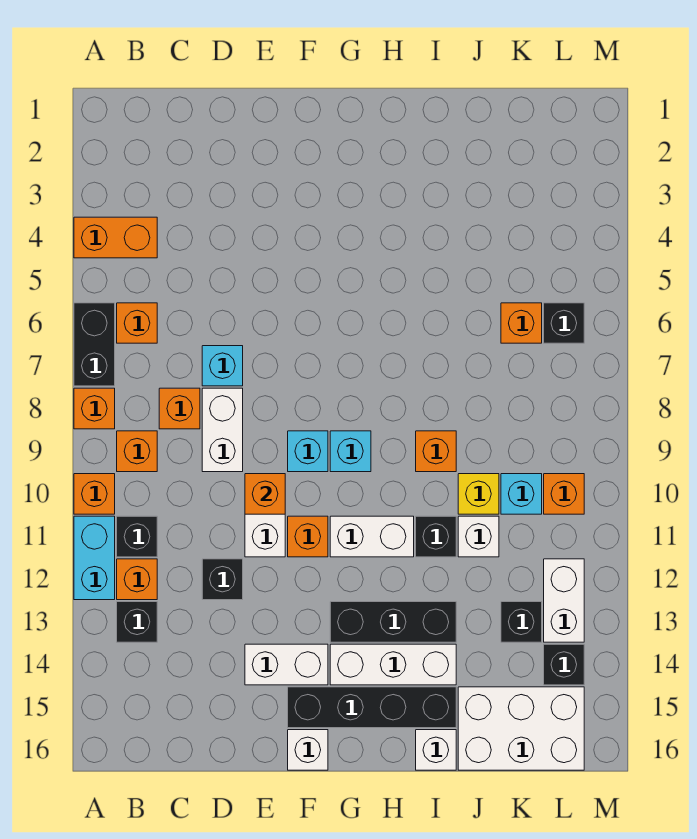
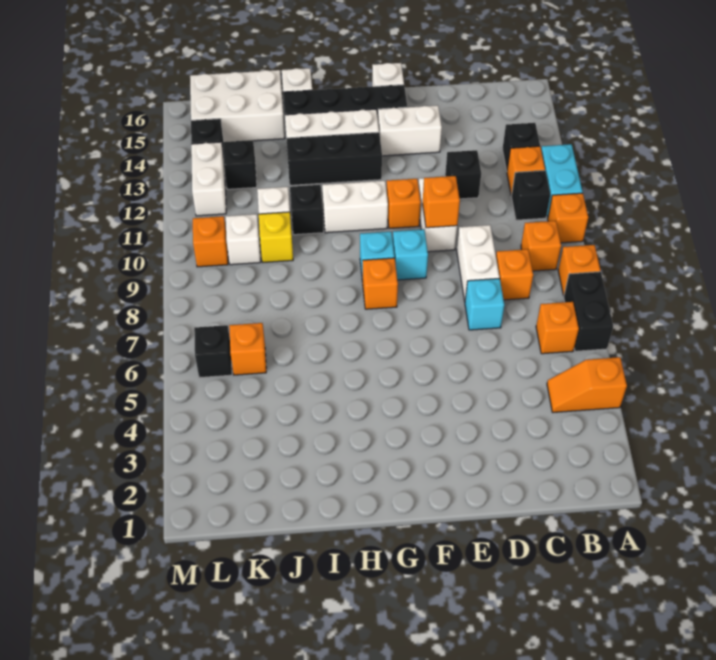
orange 1x2 brick [74,217,157,258] -> orange 1x2 slope [547,357,627,412]
orange 1x1 brick [416,431,456,472] -> orange 1x1 brick moved to [363,258,398,309]
cyan 1x1 brick [501,474,542,514] -> white 1x1 brick [226,214,261,265]

